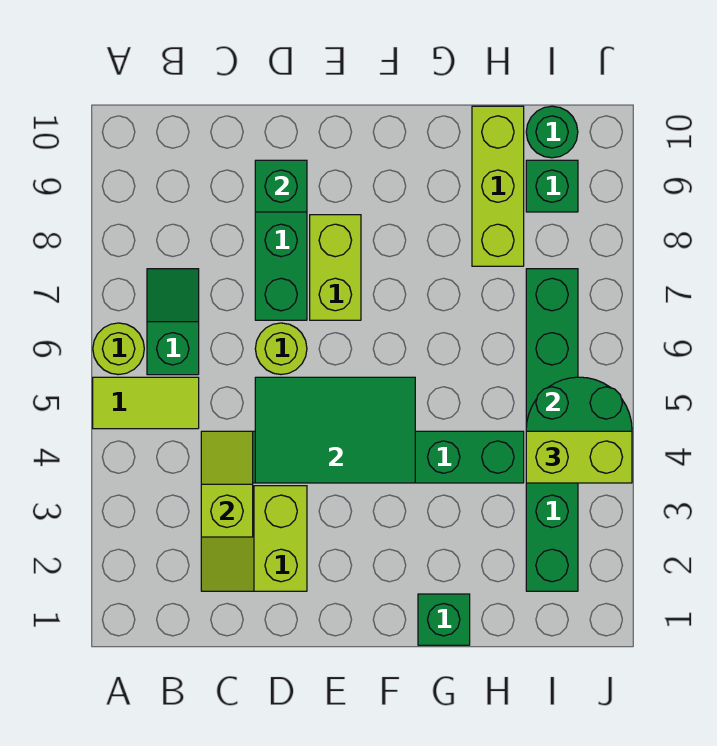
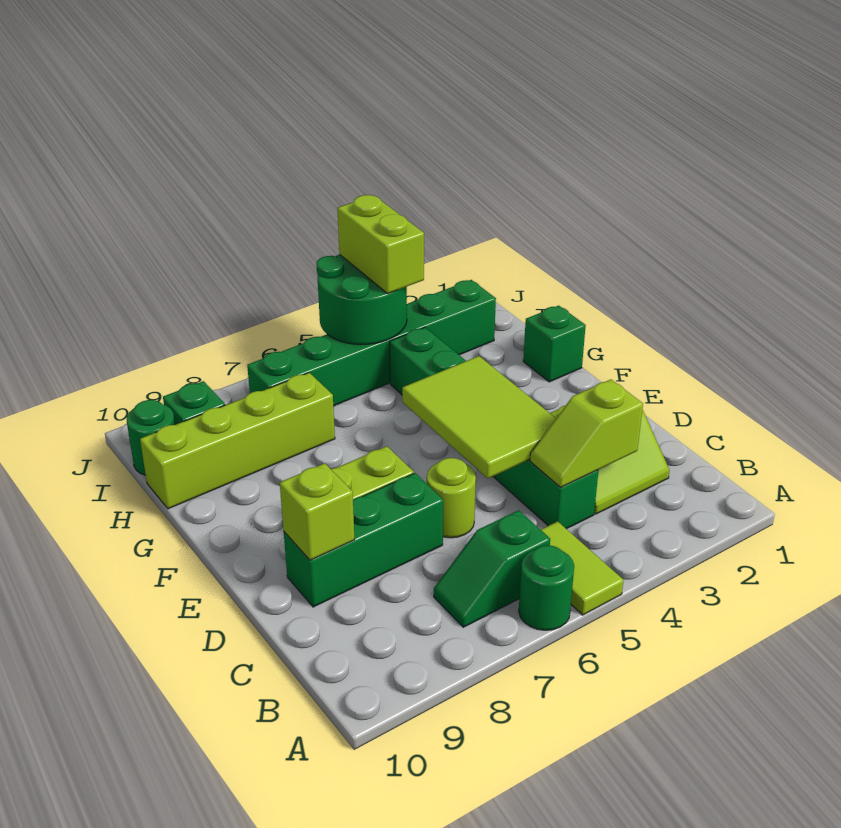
lime 1x1 round brick [93,323,144,375] -> green 1x1 round brick [519,545,574,630]
green 2x3 tile [255,377,415,483] -> lime 2x3 tile [402,356,556,478]
green 1x1 brick [255,160,307,212] -> lime 1x1 brick [280,463,355,560]
lime 1x3 brick [472,106,524,266] -> lime 1x4 brick [140,373,335,509]

